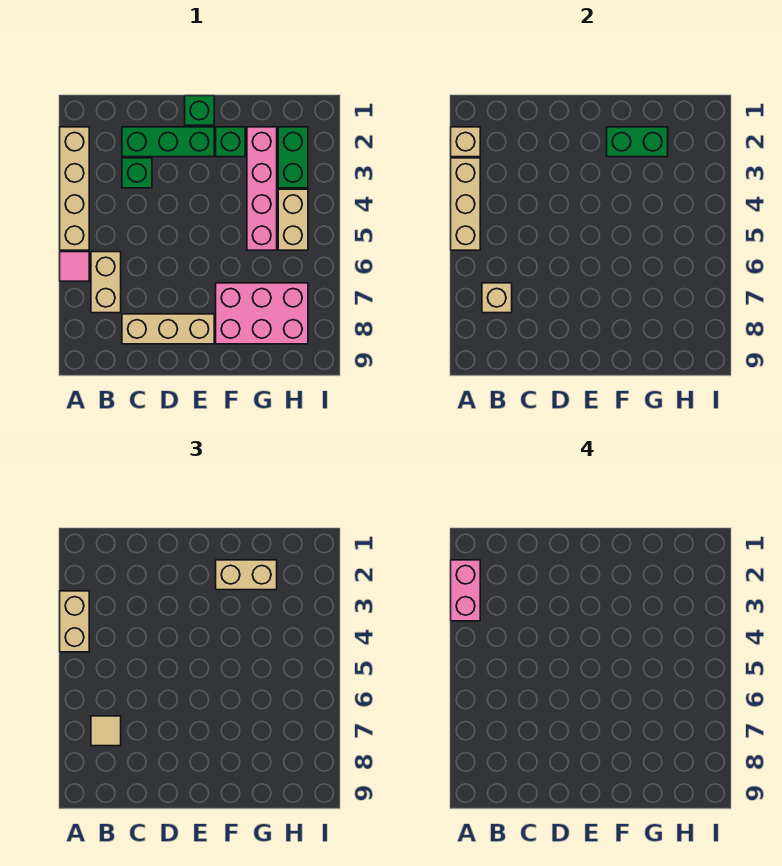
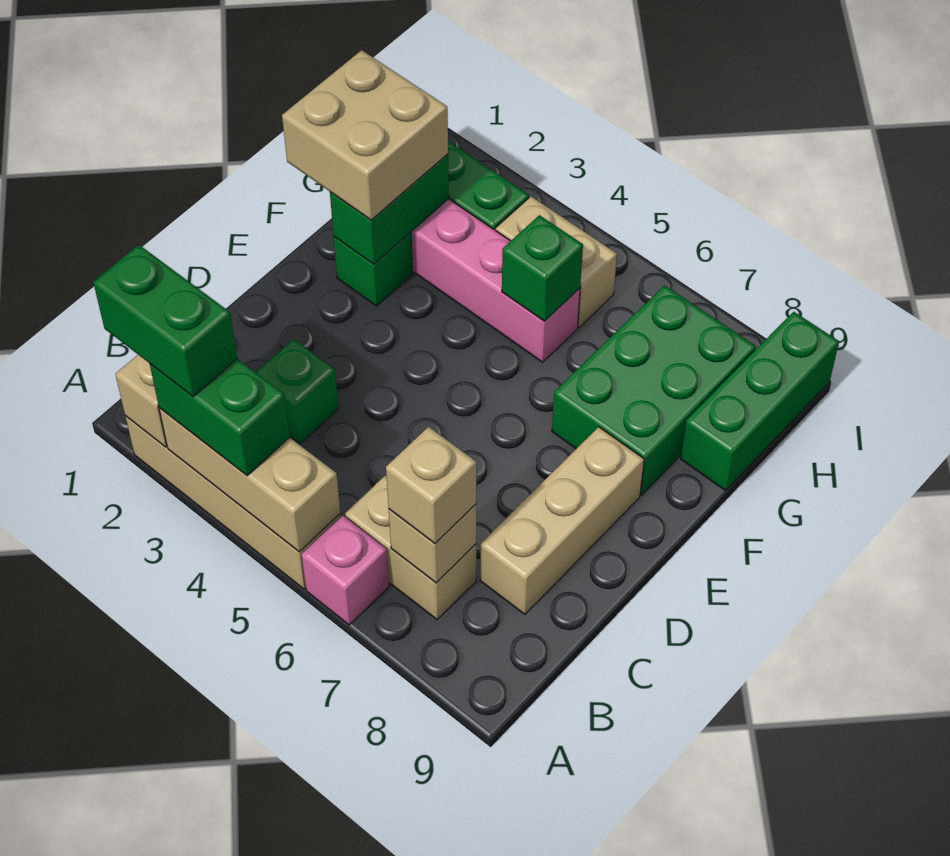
pink 1x2 brick [451,560,480,621] -> green 1x2 brick [93,245,237,397]
tan 1x2 brick [60,591,89,652] -> green 1x2 brick [150,359,290,476]
pink 1x1 tile [60,252,89,281] -> pink 1x1 brick [302,515,389,625]
tan 1x1 tile [91,716,121,746] -> tan 1x1 brick [386,427,476,544]
green 1x3 brick [122,127,214,157] -> green 1x3 brick moved to [681,312,839,491]
green 1x1 brick [185,96,214,125] -> green 1x1 brick moved to [502,215,583,321]
tan 1x2 brick [216,560,277,590] -> tan 2x2 brick [282,50,448,220]
pink 2x3 brick [216,283,308,344] -> green 2x3 brick [552,285,756,495]

